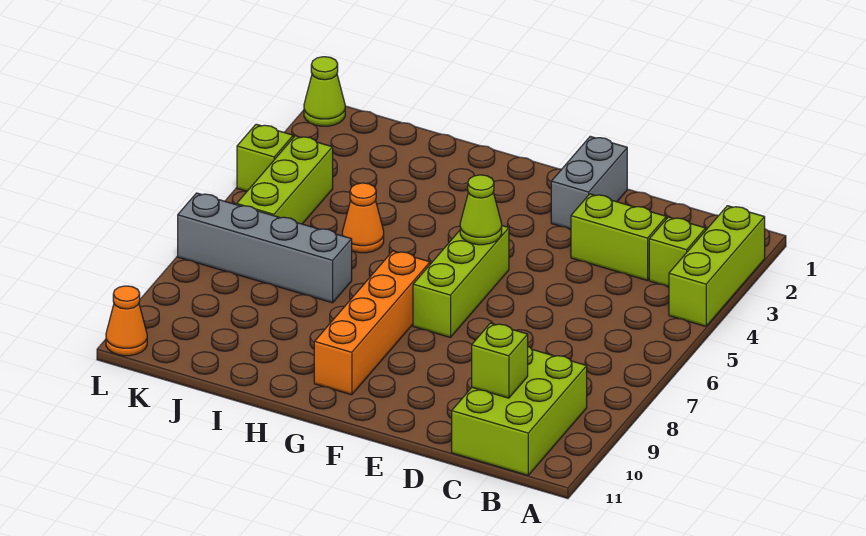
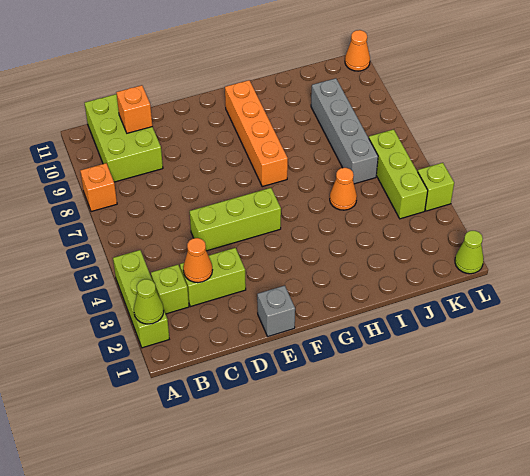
none -> orange 1x1 brick [80,163,117,212]
none -> orange 1x1 cone [183,238,212,283]
lime 1x1 brick [472,323,528,398] -> orange 1x1 brick [116,85,152,133]
grey 1x2 brick [551,136,627,229] -> grey 1x1 brick [257,286,295,336]
lime 1x3 brick [413,226,509,338] -> lime 1x3 brick turned to [190,188,281,251]
lime 1x1 cone [460,175,502,245] -> lime 1x1 cone moved to [134,279,164,324]
grey 1x4 brick [178,193,352,303] -> grey 1x4 brick turned to [311,78,378,184]

